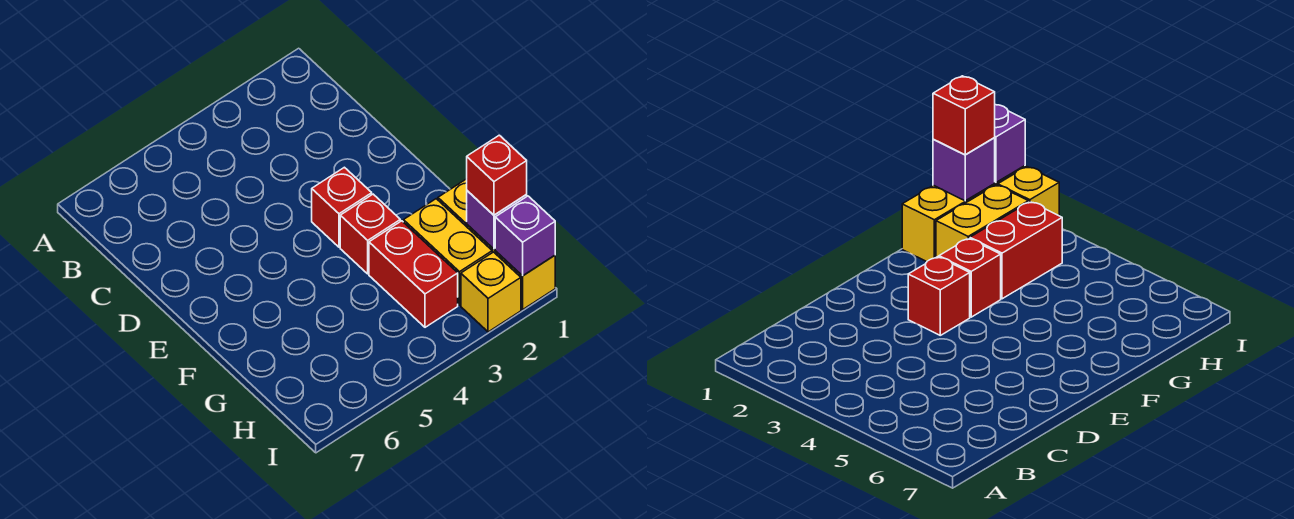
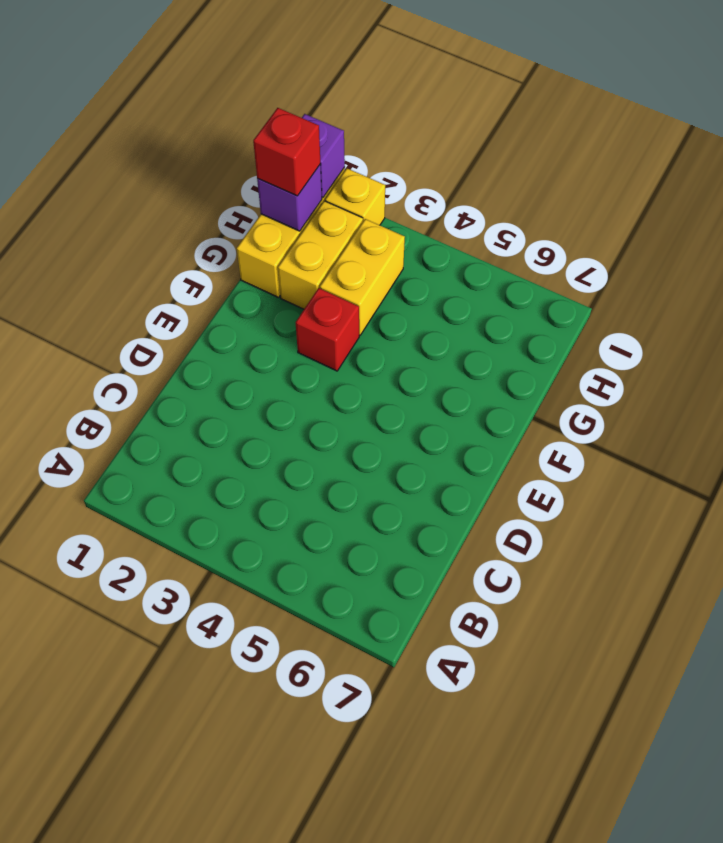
red 1x1 brick [312,167,372,247] -> none
red 1x2 brick [369,221,458,327] -> yellow 1x2 brick [320,219,405,335]

